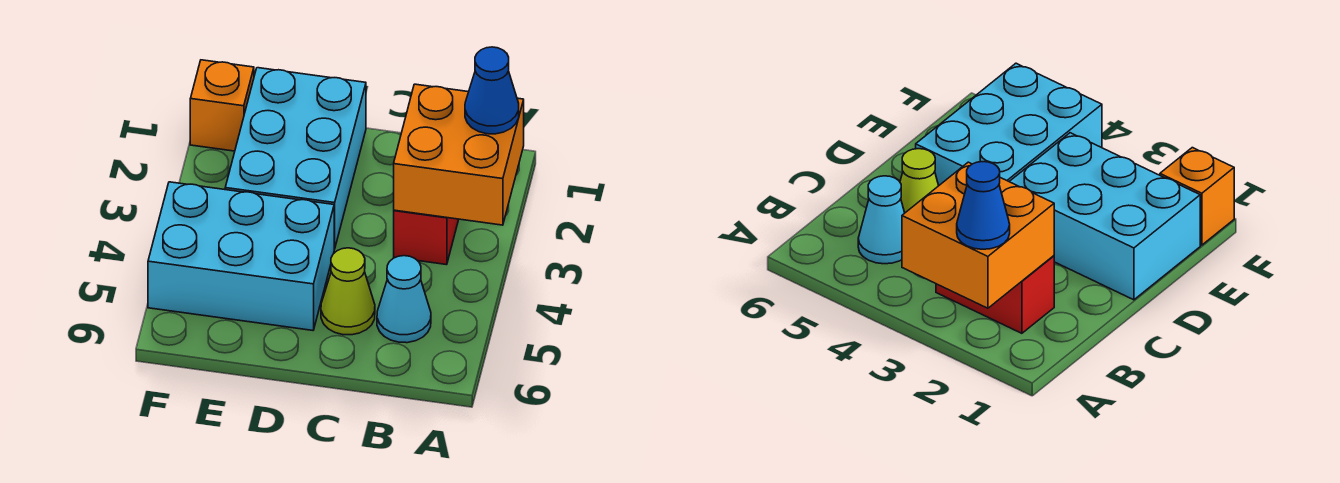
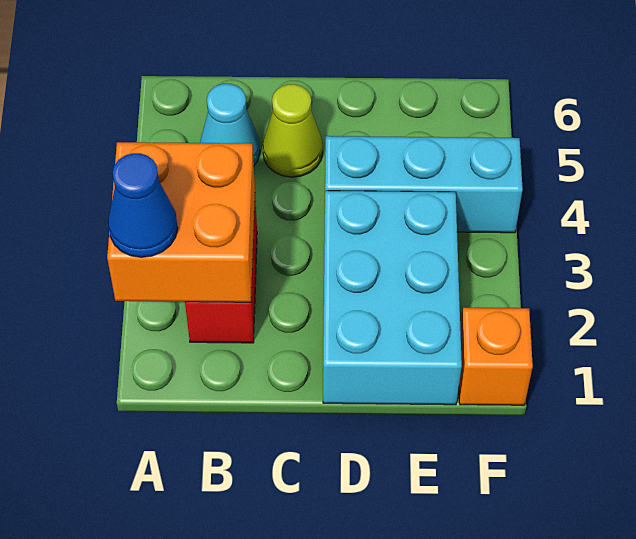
cyan 2x3 brick [148,182,334,330] -> cyan 1x3 brick [325,136,523,233]

